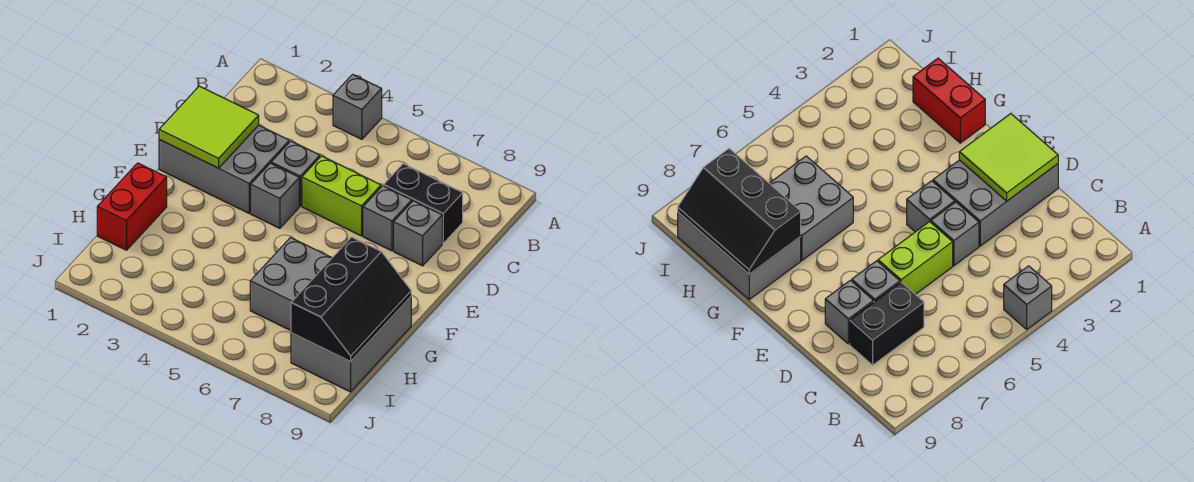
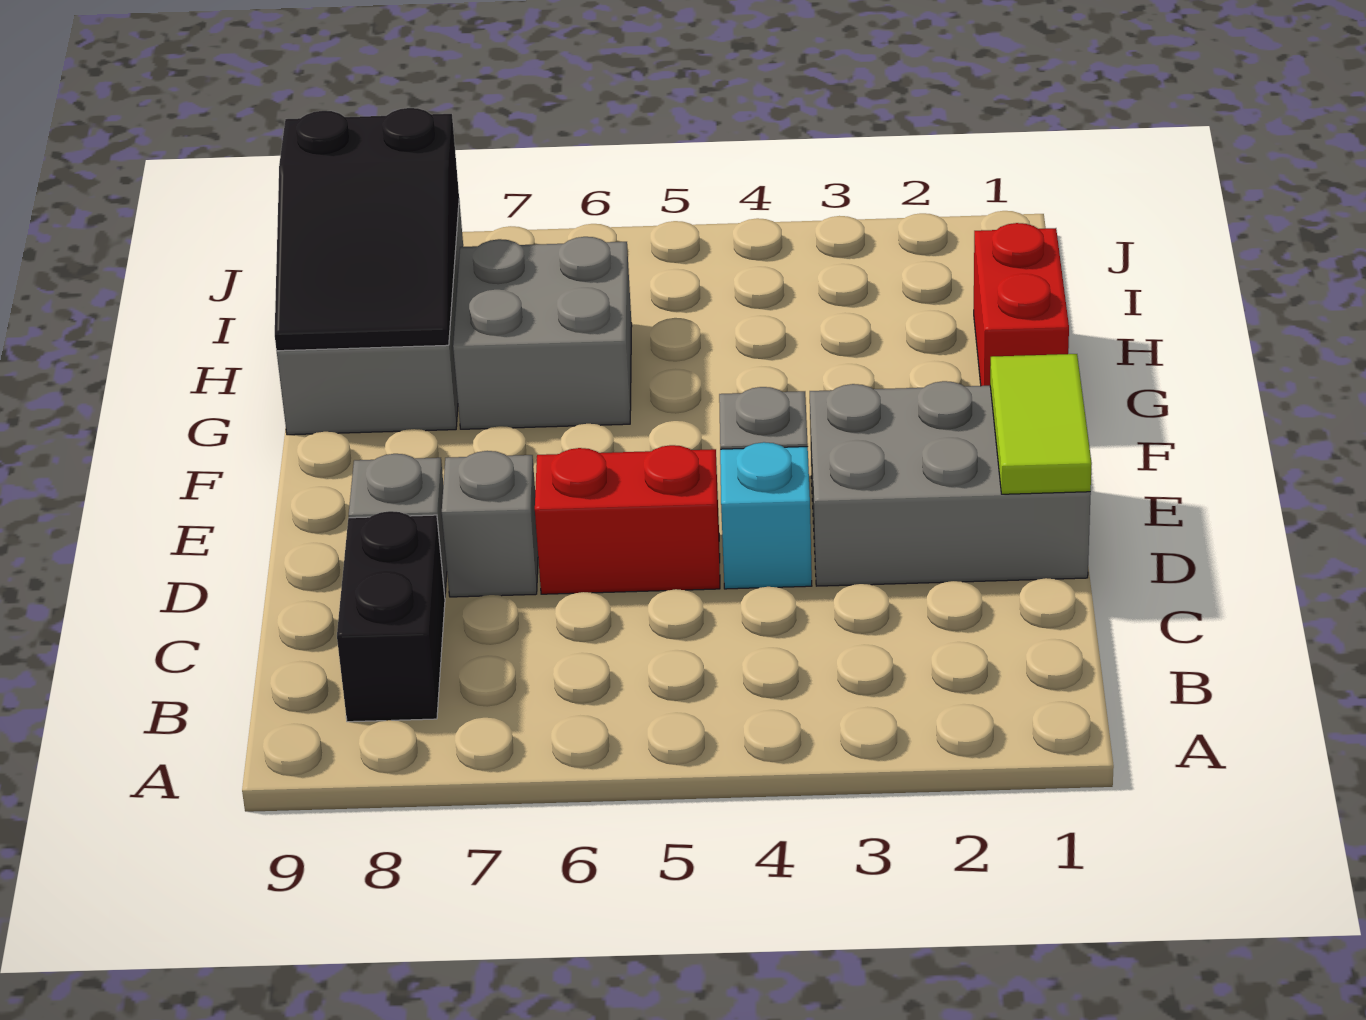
grey 1x1 brick [333,74,382,139] -> none
black 1x2 brick [384,164,463,243] -> black 1x2 brick turned to [337,511,445,722]
lime 2x2 tile [159,86,259,168] -> lime 1x2 tile [990,354,1092,494]
grey 1x1 brick [271,141,320,206] -> cyan 1x1 brick [720,442,812,589]
lime 1x2 brick [302,156,381,236] -> red 1x2 brick [535,445,720,594]
black 2x3 slope [291,237,411,362] -> black 2x3 slope turned to [275,108,459,351]

